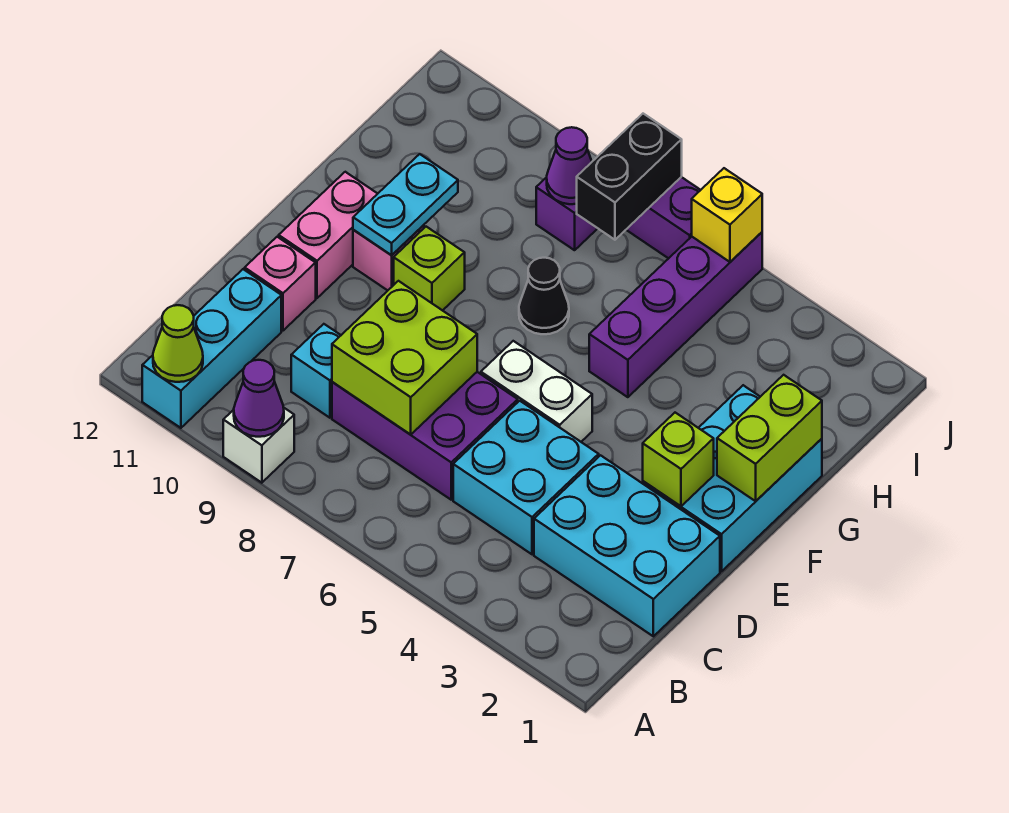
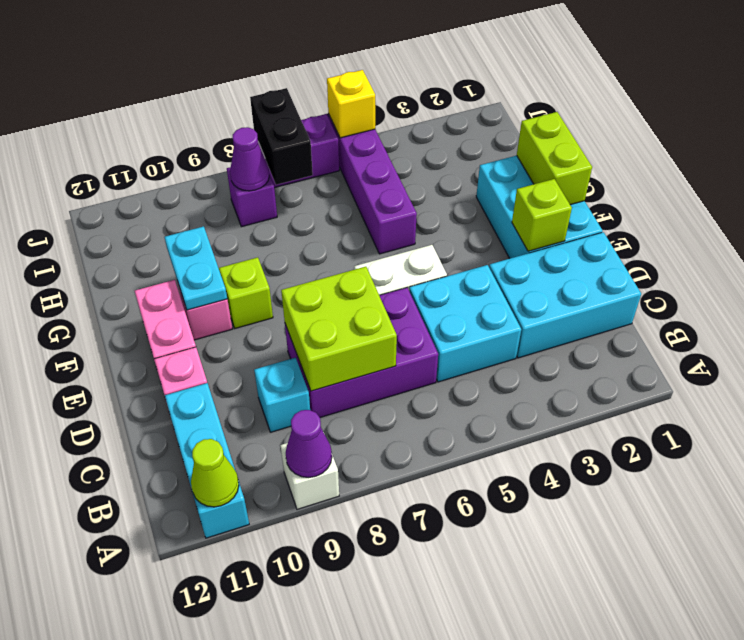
black 1x1 cone [519,258,569,334] -> none

